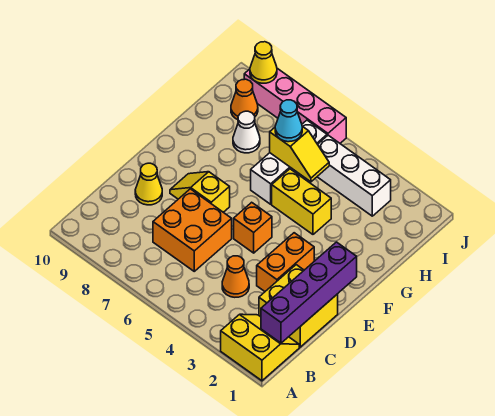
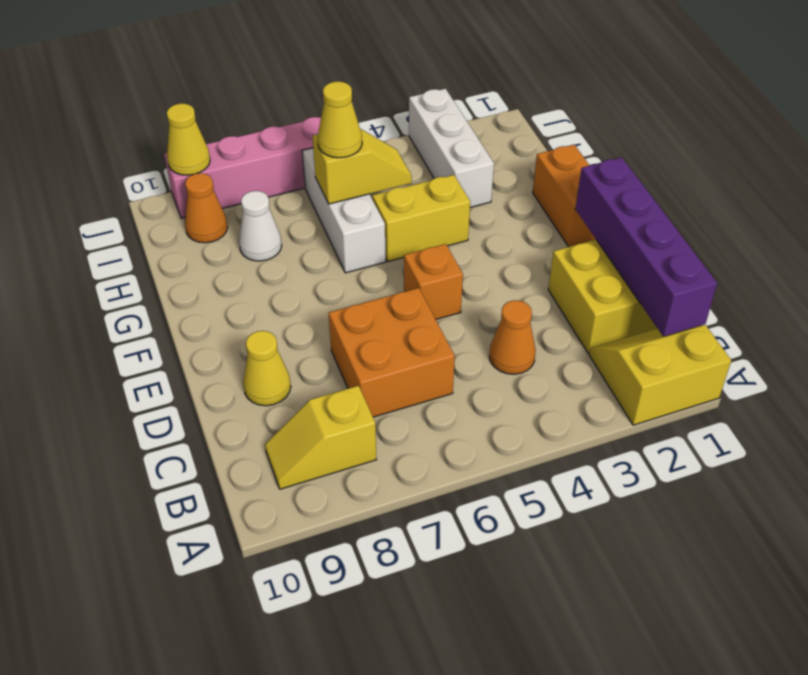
orange 1x2 brick [257,233,314,291] -> orange 1x2 brick moved to [533,145,596,247]
yellow 1x2 slope [170,172,230,212] -> yellow 1x2 slope moved to [265,386,376,489]
cyan 1x1 cone [275,100,302,142] -> yellow 1x1 cone [318,81,362,158]
white 1x3 brick [317,135,391,216] -> white 1x3 brick turned to [409,89,494,207]

